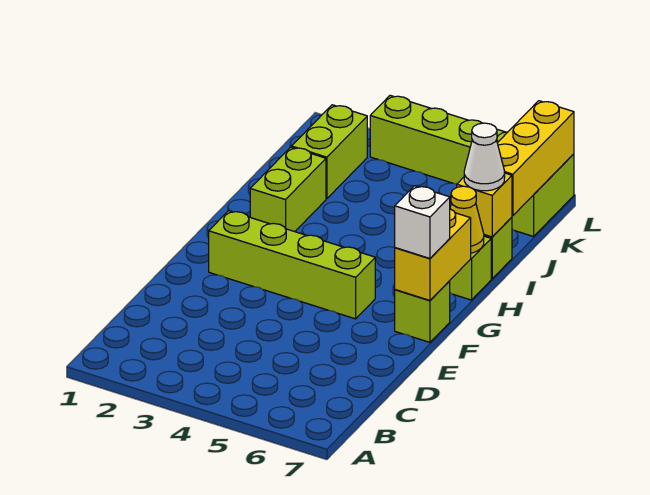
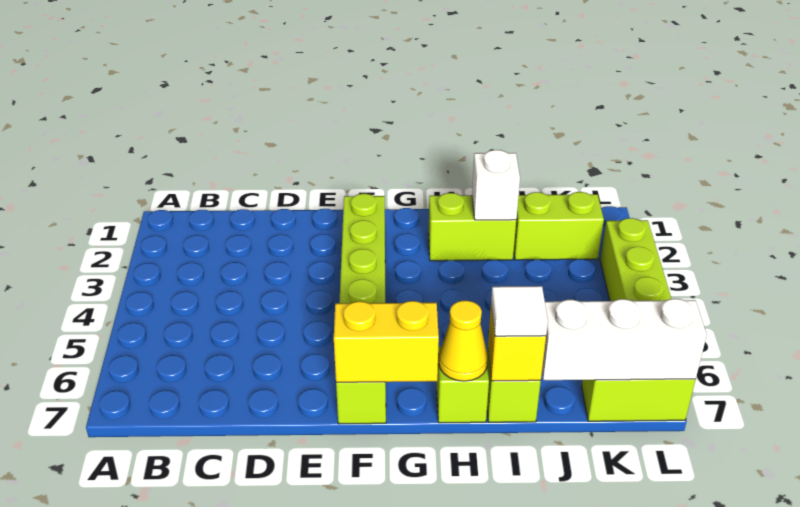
white 1x1 brick [395,186,450,258] -> white 1x1 brick moved to [472,150,520,220]
white 1x1 cone [464,123,505,191] -> white 1x1 tile [491,286,548,336]
yellow 1x3 brick [497,101,574,216] -> white 1x3 brick [542,299,707,380]

